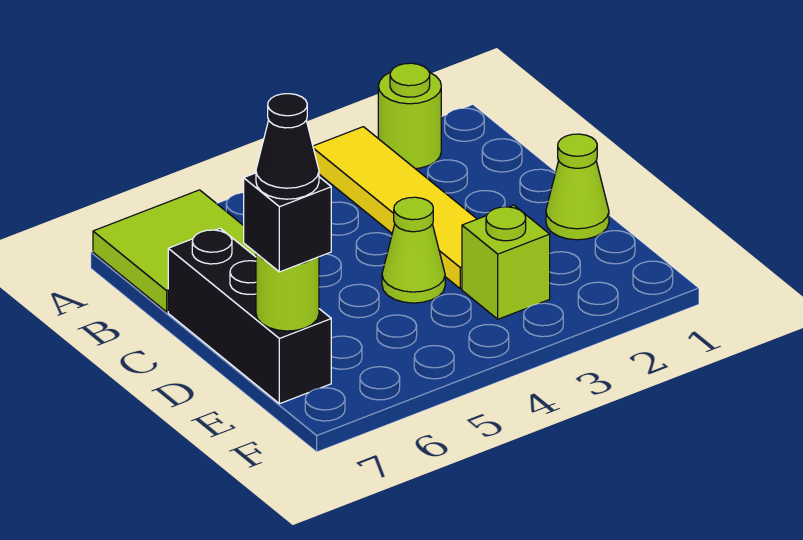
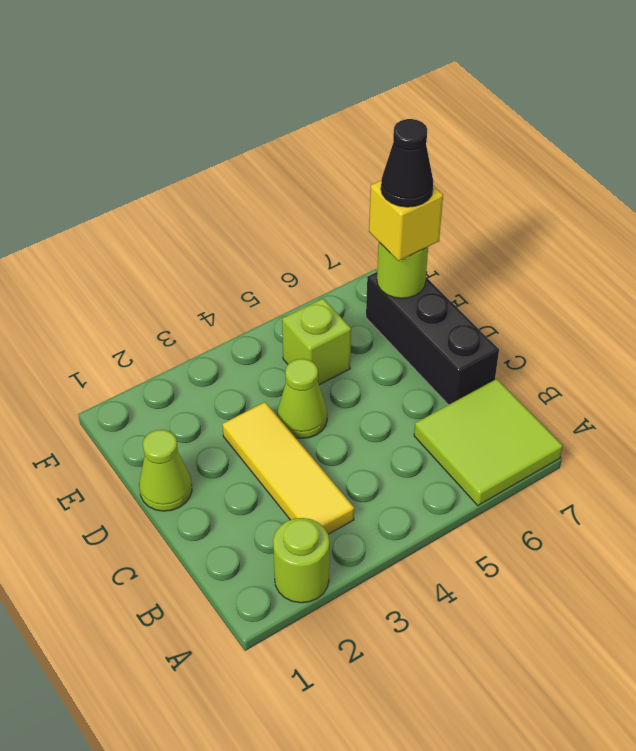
yellow 1x4 tile [313,127,477,289] -> yellow 1x3 tile [222,402,354,534]
lime 1x1 brick [462,205,550,319] -> lime 1x1 brick moved to [282,299,351,385]
black 1x1 brick [244,173,331,272] -> yellow 1x1 brick [369,181,443,261]

